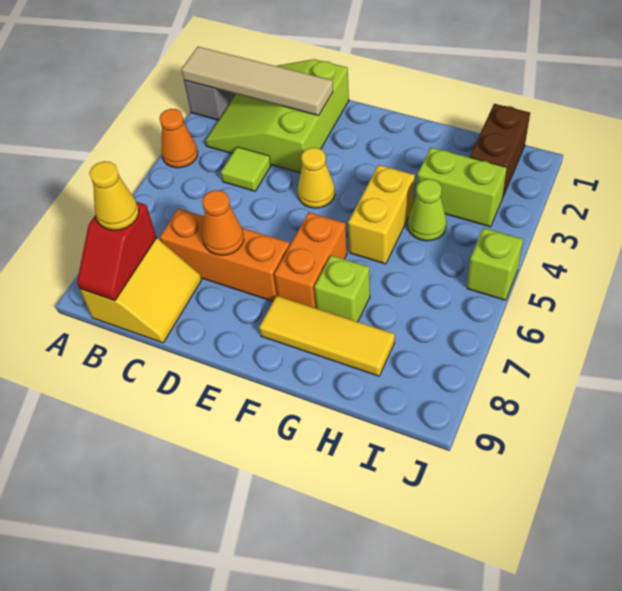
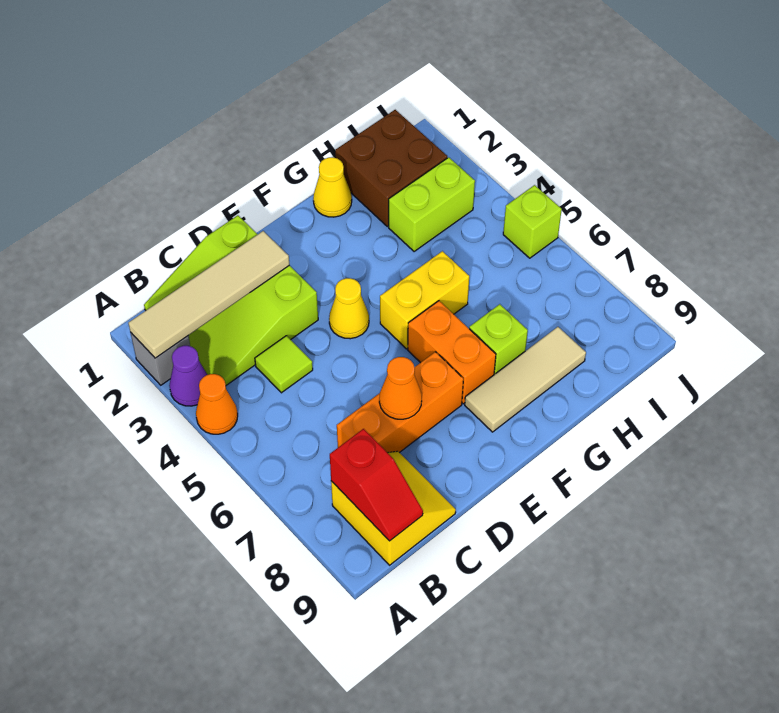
none -> purple 1x1 cone [169,346,207,406]
yellow 1x1 cone [89,161,139,230] -> yellow 1x1 cone moved to [313,157,352,217]
yellow 1x3 tile [259,296,395,376] -> tan 1x3 tile [465,327,586,432]
yellow 1x2 brick [348,165,415,264] -> yellow 1x2 brick turned to [380,251,469,349]
lime 1x1 cone [408,179,447,241] -> none
brown 1x2 brick [470,104,530,198] -> brown 2x2 brick [335,110,447,227]

